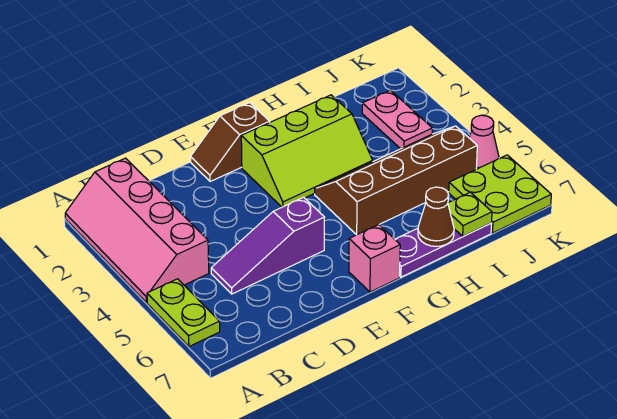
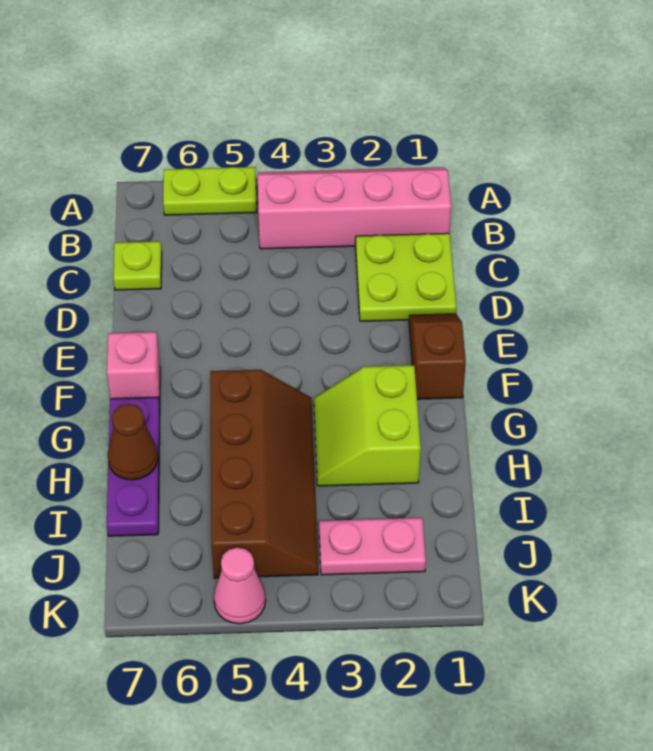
purple 1x3 slope [211,197,325,294] -> none
lime 2x3 slope [241,95,373,207] -> lime 2x2 slope [314,365,421,486]
lime 1x1 plate [448,192,492,236] -> lime 1x1 plate moved to [114,241,162,290]
lime 2x2 plate [449,155,551,233] -> lime 2x2 plate moved to [356,233,456,321]

